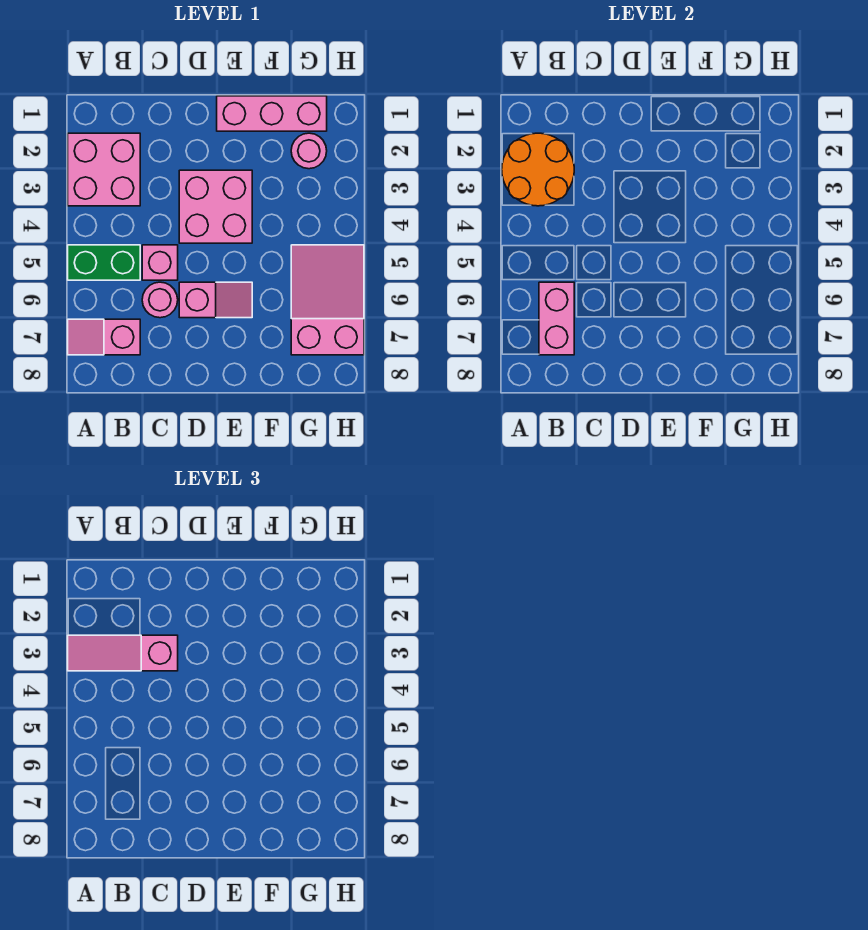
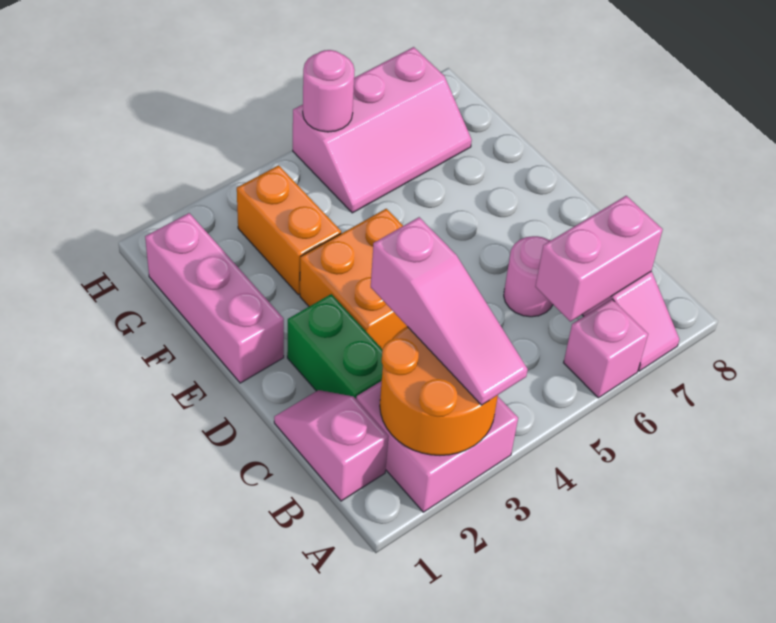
green 1x2 brick [68,245,140,280] -> green 1x2 brick moved to [287,294,383,399]
pink 1x1 brick [142,245,178,280] -> pink 1x1 brick moved to [564,299,648,398]
pink 2x2 brick [179,170,252,243] -> orange 2x2 brick [300,209,407,349]
pink 1x2 slope [179,282,252,318] -> pink 1x2 slope moved to [274,390,389,501]
none -> orange 1x2 brick [237,165,341,295]
pink 1x1 round brick [291,133,327,169] -> pink 1x1 round brick moved to [303,50,355,132]
pink 2x3 slope [291,245,364,355] -> pink 2x3 slope turned to [293,47,472,213]

